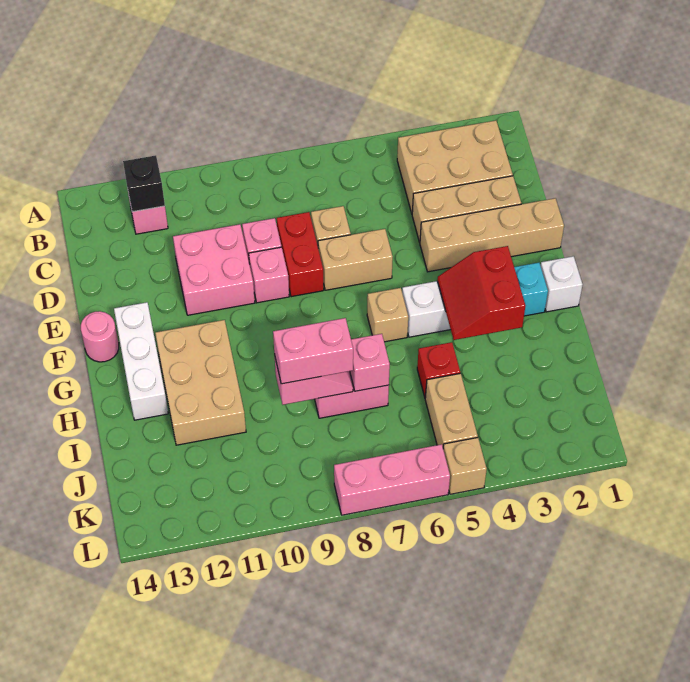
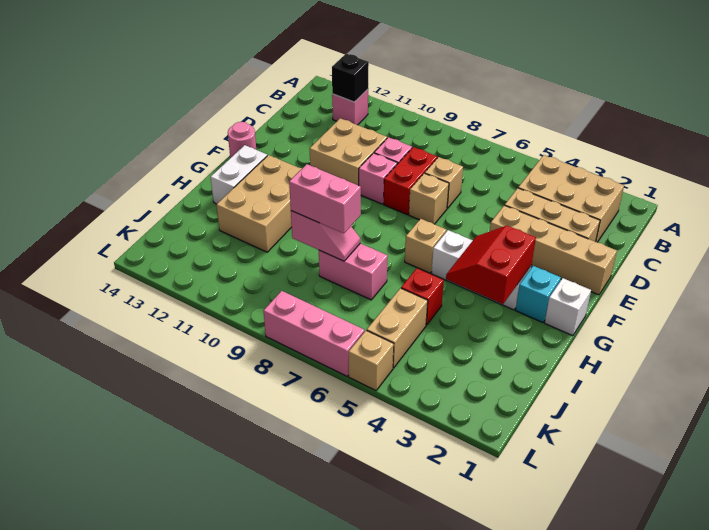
pink 2x2 brick [173,224,255,315] -> tan 2x2 brick [310,118,387,185]
tan 1x2 brick [318,229,393,290] -> tan 1x1 brick [409,173,449,224]
white 1x3 brick [114,302,168,420] -> white 1x2 brick [211,145,267,204]
pink 1x1 brick [350,334,390,391] -> none

